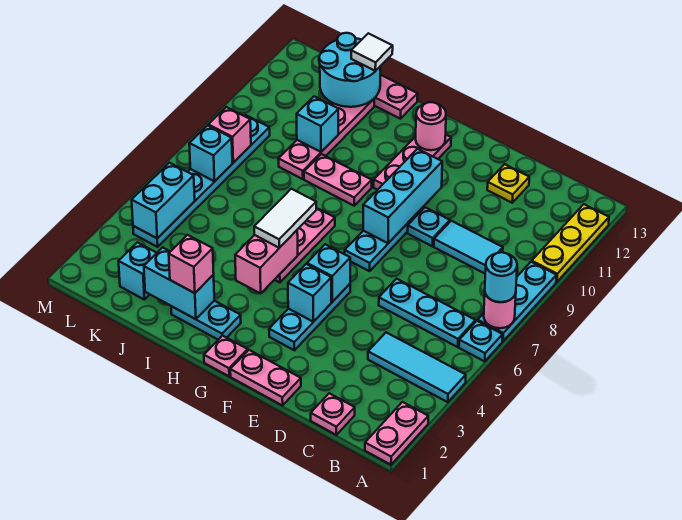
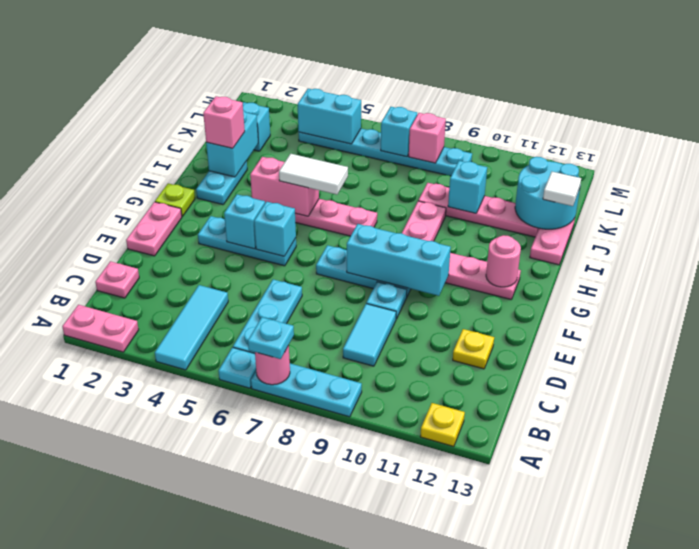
cyan 1x1 round brick [485,252,517,302] -> cyan 1x1 plate [248,317,294,359]
yellow 1x3 plate [532,204,609,282] -> yellow 1x1 plate [420,403,465,447]
pink 1x1 plate [204,335,248,376] -> lime 1x1 plate [155,183,195,217]

